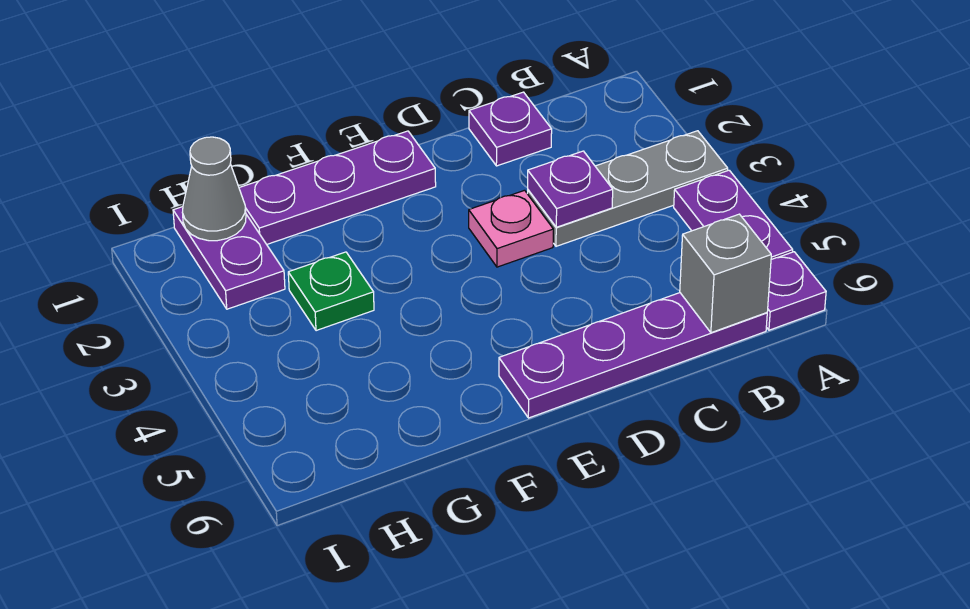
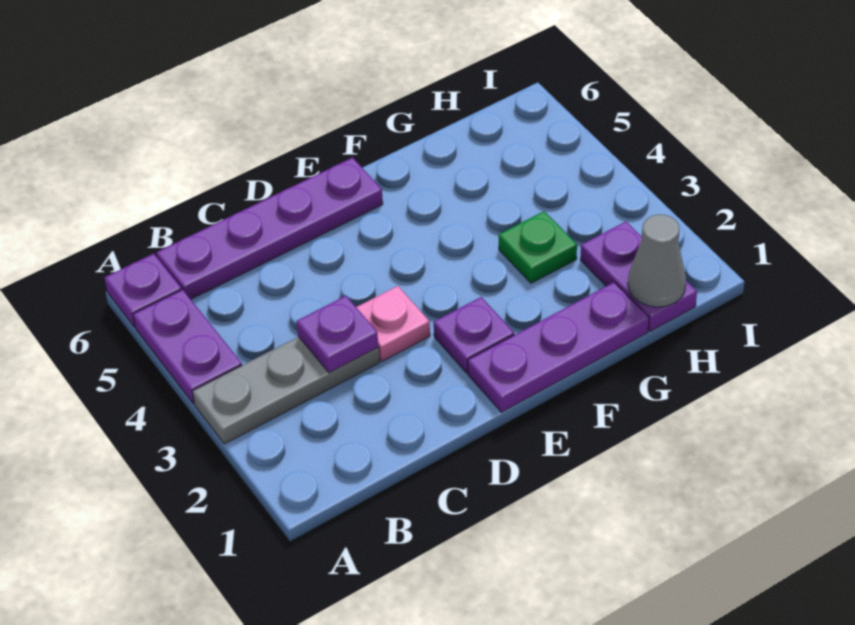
grey 1x1 brick [680,214,771,333] -> none
purple 1x1 plate [469,92,552,166] -> purple 1x1 plate moved to [434,297,514,373]

